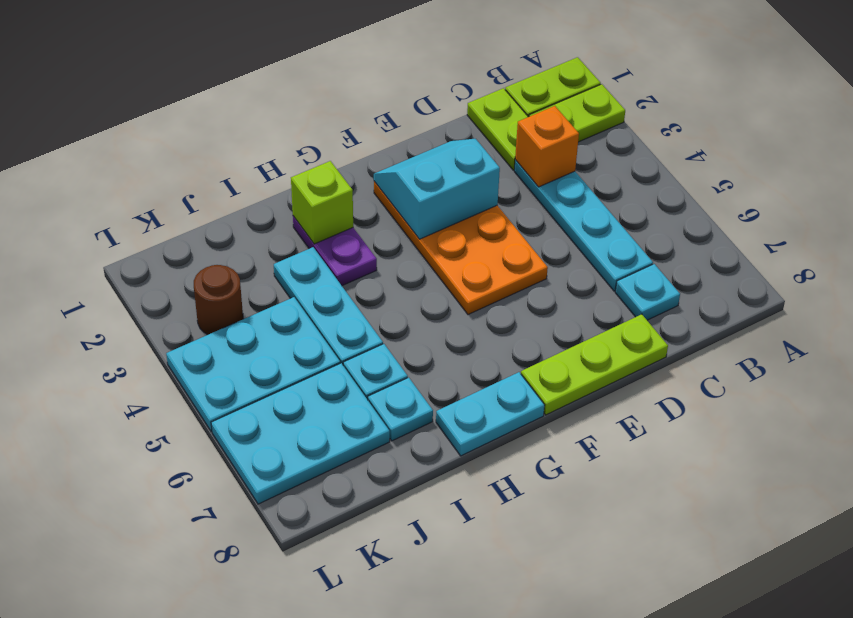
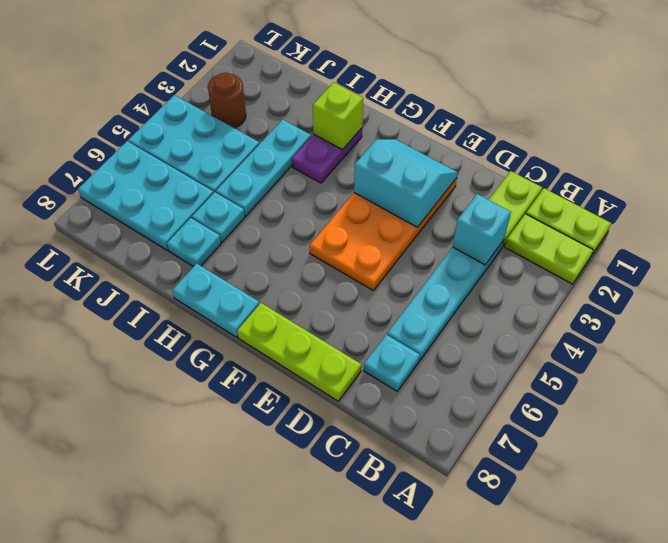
orange 1x1 brick [515,106,579,187] -> cyan 1x1 brick [453,194,511,265]

